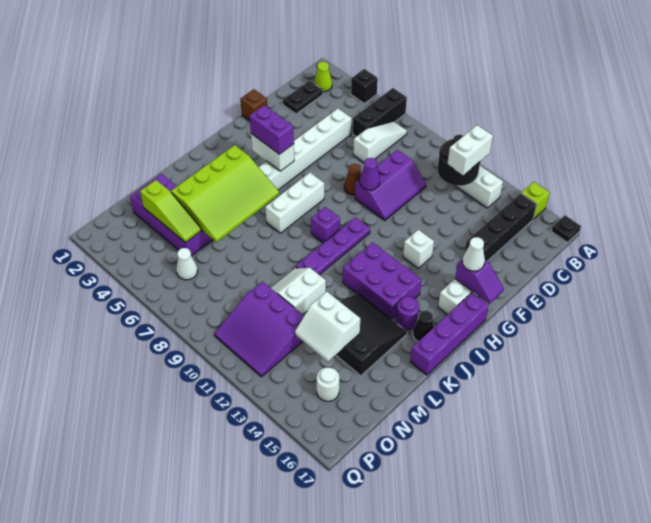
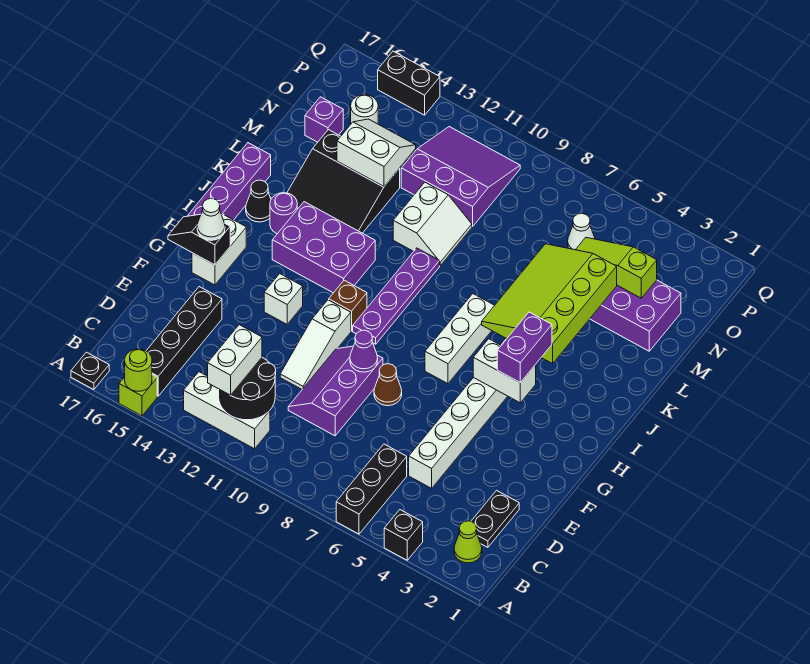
none -> lime 1x1 round brick [125,349,152,391]
white 1x3 slope [353,121,407,162] -> white 1x3 slope moved to [280,300,351,389]
brown 1x1 brick [240,89,267,121] -> brown 1x1 brick moved to [329,280,367,331]
purple 1x2 slope [455,259,504,304] -> black 1x2 slope [168,214,230,265]
purple 1x2 brick [249,105,294,154] -> purple 1x2 brick turned to [497,312,552,383]
purple 1x1 brick [311,207,340,243] -> purple 1x1 brick moved to [305,97,343,142]
none -> black 1x2 brick [378,51,440,115]

